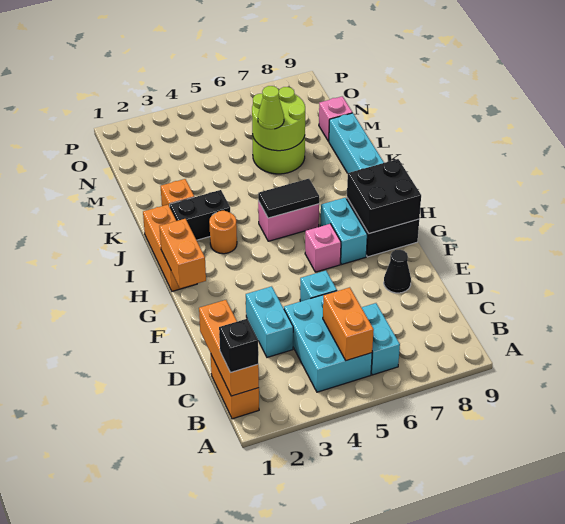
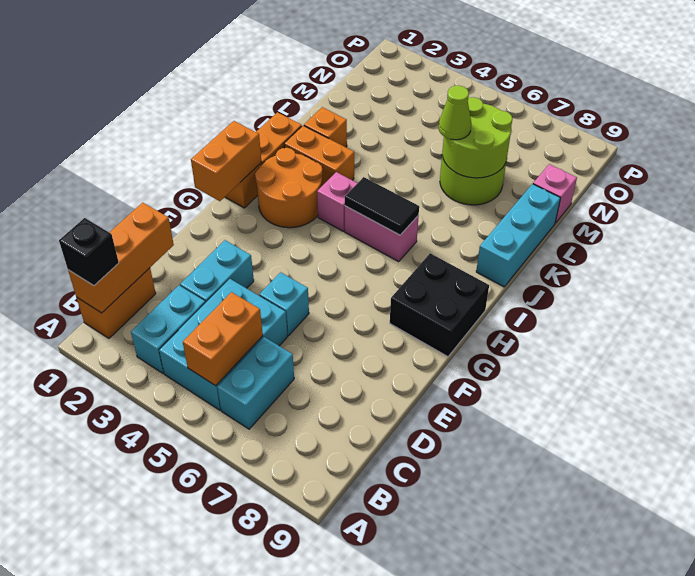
black 1x1 cone [384,250,411,293] -> none
pink 1x1 brick [305,224,341,272] -> pink 1x1 brick moved to [317,172,357,231]
cyan 1x2 brick [320,198,367,264] -> cyan 1x2 brick moved to [131,285,205,374]
black 2x2 brick [347,159,421,234] -> none
orange 1x1 round brick [209,211,237,254] -> orange 2x2 round brick [255,148,323,228]
black 1x2 brick [170,190,230,240] -> orange 1x2 brick [284,126,354,186]

